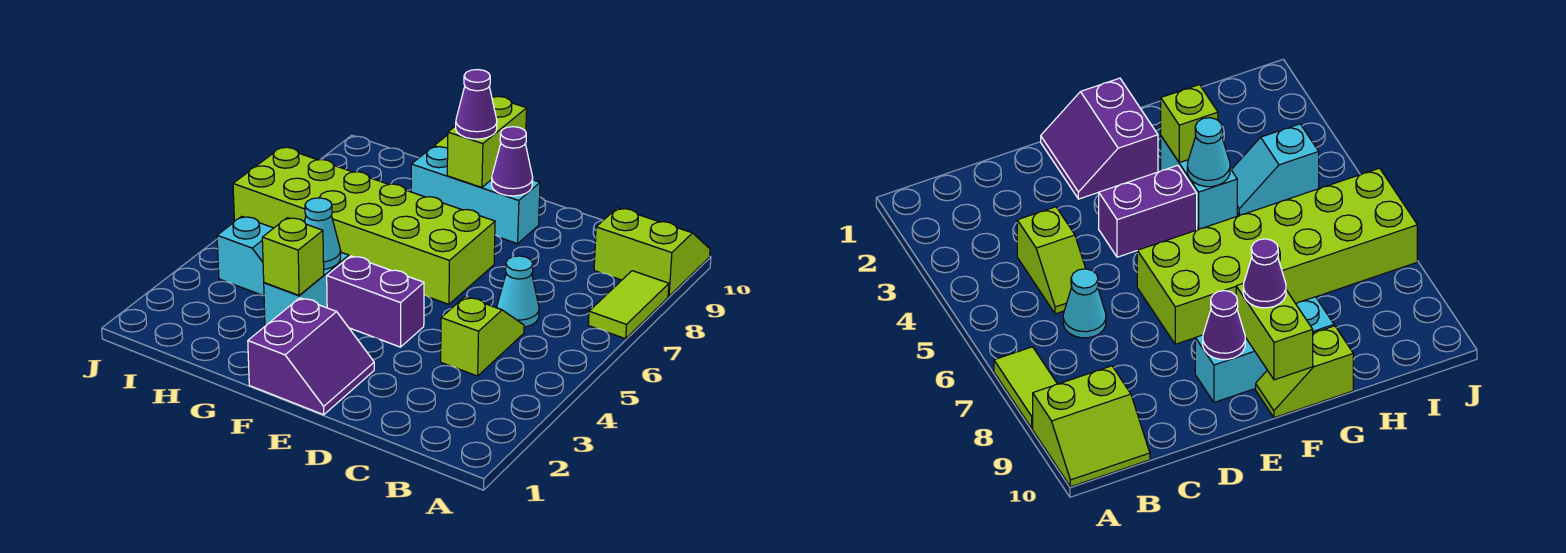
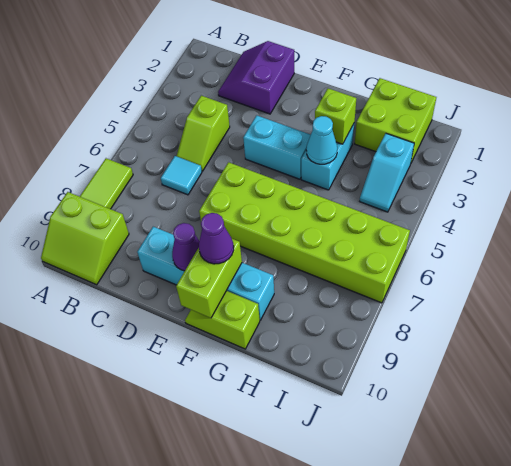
cyan 1x1 cone [497,256,539,327] -> cyan 1x1 tile [161,156,202,195]
purple 2x2 slope [248,298,374,415] -> purple 2x2 slope moved to [218,41,294,114]
purple 1x2 brick [327,256,424,347] -> cyan 1x2 brick [243,115,311,179]
cyan 1x3 brick [411,147,540,244] -> cyan 1x4 brick [137,227,274,320]
none -> lime 2x2 brick [355,78,436,163]
cyan 1x2 slope [217,217,273,296] -> cyan 1x2 slope turned to [360,134,414,212]

